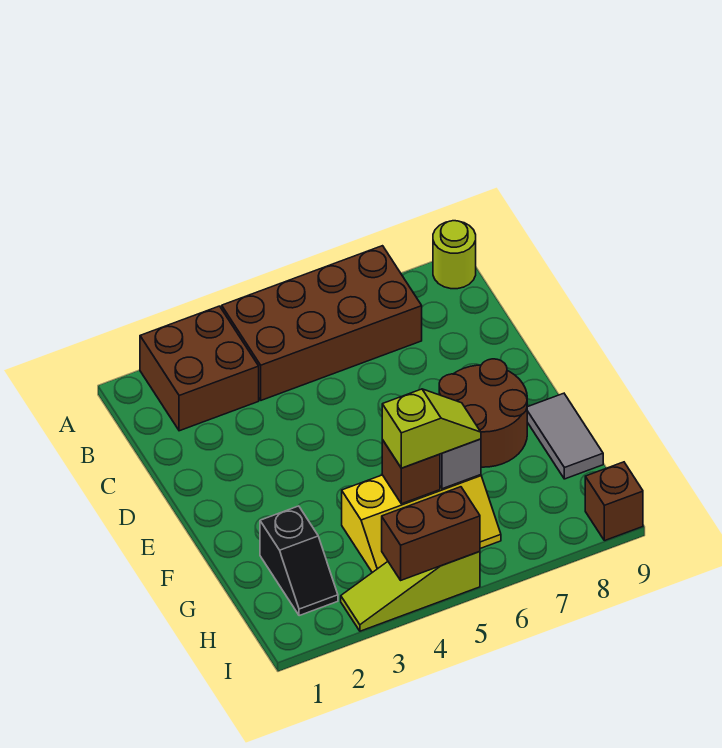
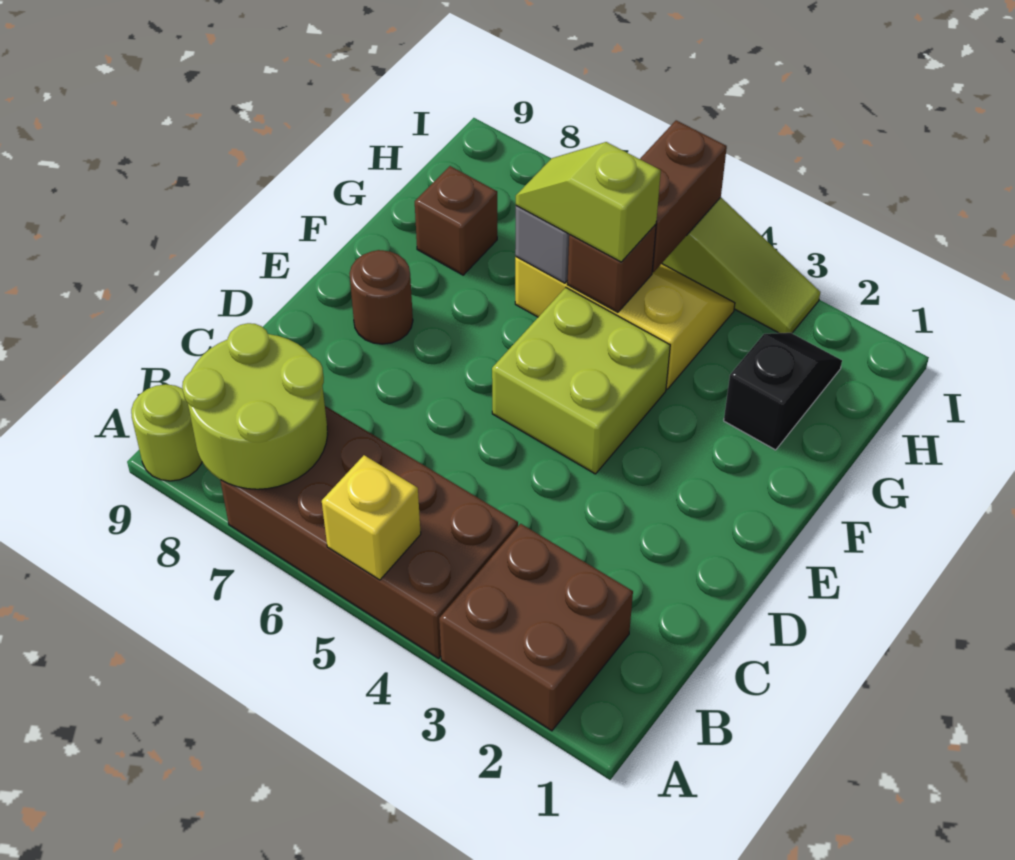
none -> yellow 1x1 brick [322,455,421,580]
none -> lime 2x2 round brick [182,323,328,489]
none -> lime 2x2 brick [492,288,670,474]
brown 2x2 round brick [439,359,527,467] -> brown 1x1 round brick [350,250,413,344]
grey 1x2 tile [527,393,603,479] -> none
brown 1x2 brick [382,487,480,580] -> brown 1x2 brick turned to [640,120,727,272]
brown 1x1 brick [585,462,643,541] -> brown 1x1 brick moved to [415,166,497,275]

